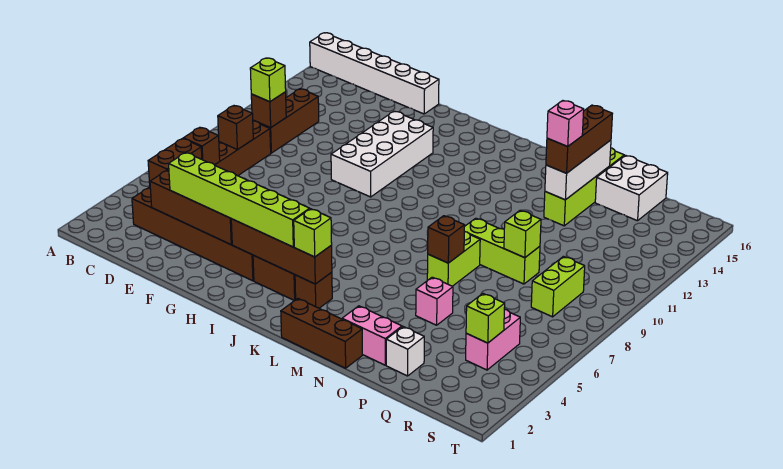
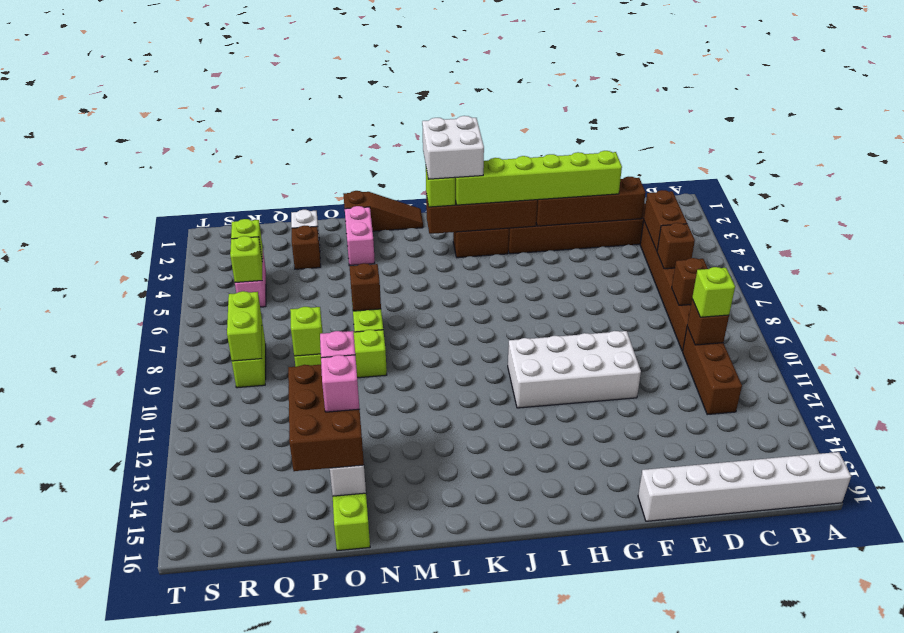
white 2x4 brick [331,111,433,197] -> white 2x4 brick turned to [508,331,641,408]
brown 1x1 brick [295,272,332,308] -> brown 1x1 brick moved to [292,226,321,269]
brown 1x3 brick [281,299,362,368] -> brown 1x3 slope [343,191,423,231]
pink 1x2 brick [342,306,402,365] -> pink 1x2 brick turned to [345,206,375,265]
pink 1x1 brick [416,277,453,325] -> pink 1x1 brick moved to [321,355,360,412]
brown 1x3 brick [546,105,612,173] -> brown 2x3 brick [288,365,364,471]
white 2x2 brick [595,155,668,221] -> white 2x2 brick moved to [422,116,484,179]
none -> lime 1x1 brick [230,236,262,283]
none -> lime 1x2 brick [227,291,262,361]

